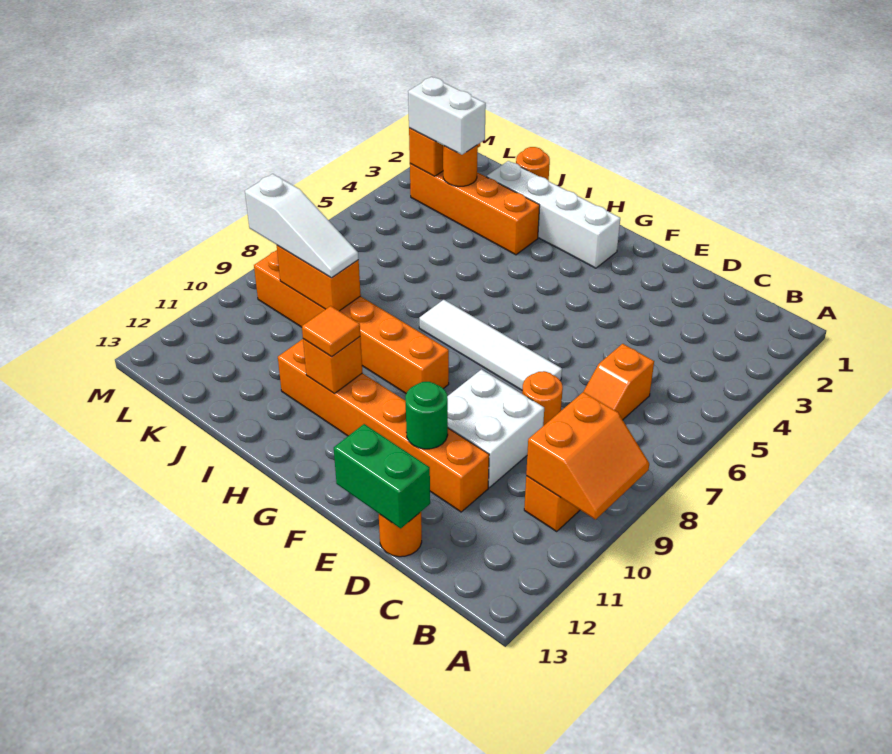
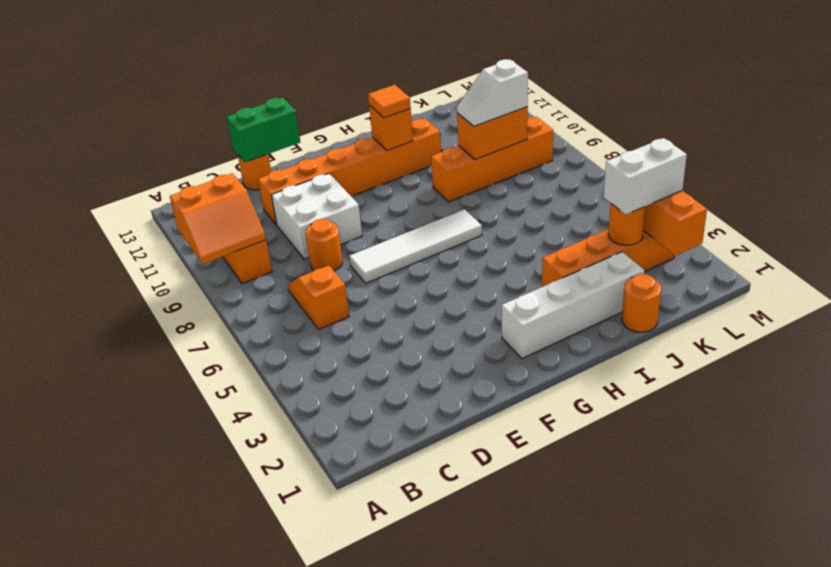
orange 2x2 slope [526,392,649,519] -> orange 2x2 slope turned to [170,173,266,264]
green 1x1 round brick [405,382,448,449] -> none
orange 1x6 brick [254,250,449,393] -> orange 1x4 brick [431,117,553,202]
white 1x3 slope [245,174,359,278] -> white 1x2 slope [457,59,528,126]

